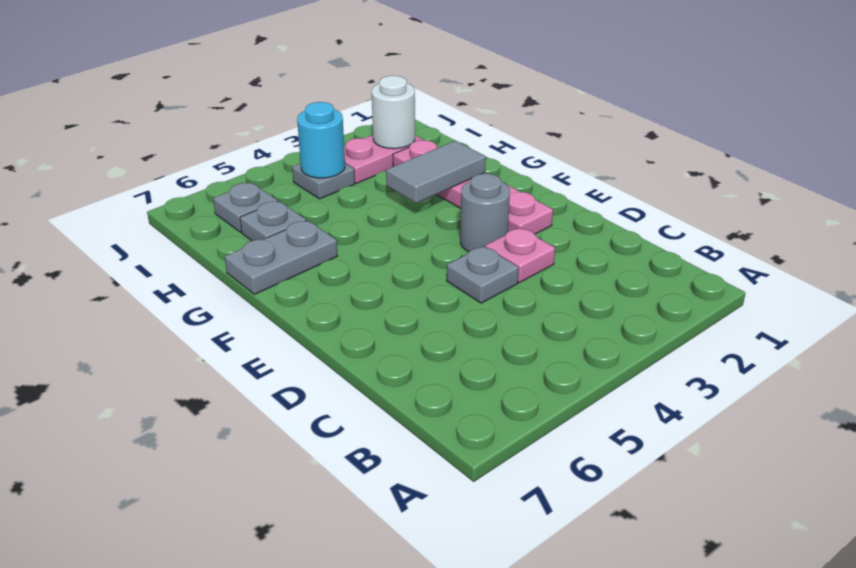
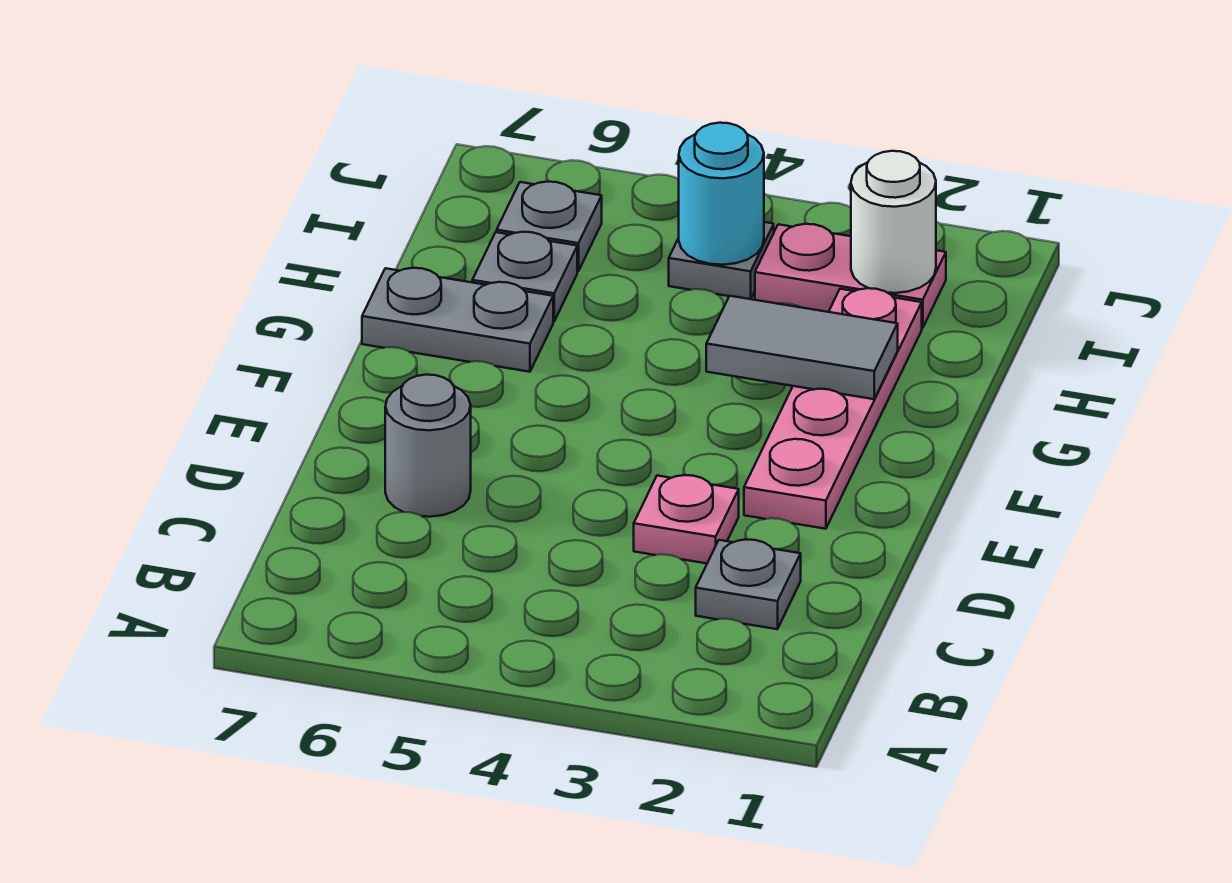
grey 1x1 plate [447,246,519,303] -> grey 1x1 plate moved to [696,540,801,629]
grey 1x1 round brick [460,174,510,252] -> grey 1x1 round brick moved to [385,375,471,517]

